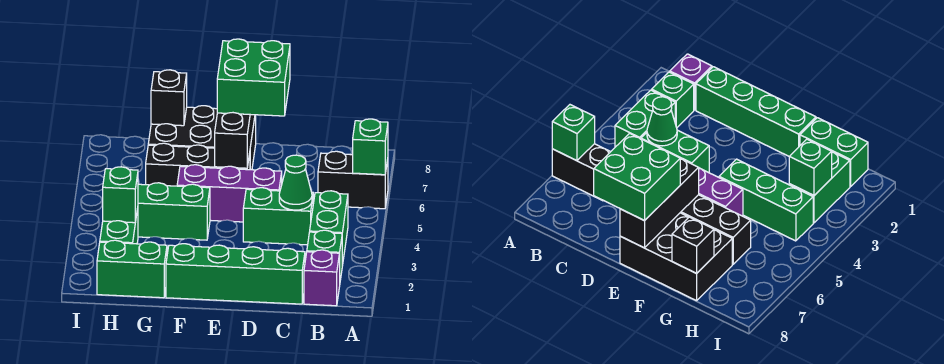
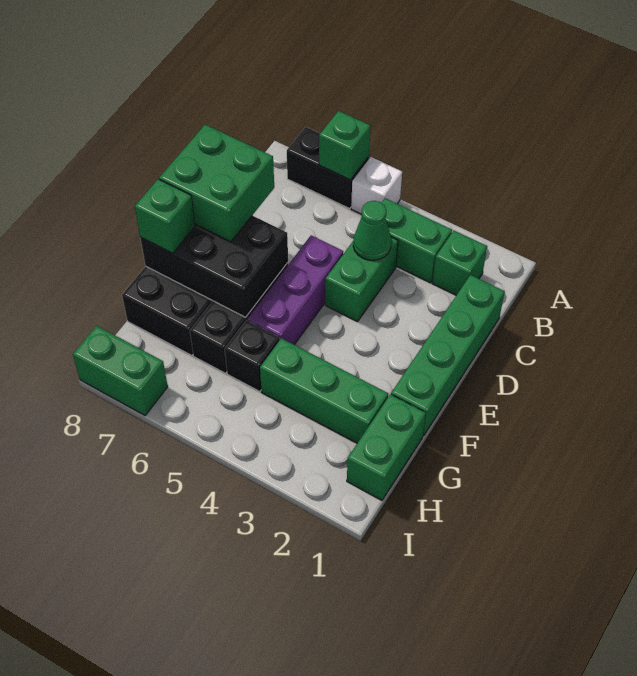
none -> white 1x1 brick [351,157,402,214]
black 1x2 brick [318,151,388,209] -> black 1x2 brick turned to [287,127,369,209]
purple 1x1 brick [304,250,340,306] -> none
black 1x3 brick [215,113,255,168] -> black 2x3 brick [140,216,288,317]
green 1x3 brick [138,183,210,240] -> green 1x3 brick turned to [260,338,388,443]
black 1x1 brick [151,70,187,126] -> black 1x1 brick moved to [225,320,280,392]
green 1x2 brick [100,208,138,244] -> green 1x2 brick moved to [73,326,168,415]
green 1x1 brick [103,167,138,223] -> green 1x1 brick moved to [135,179,195,253]

